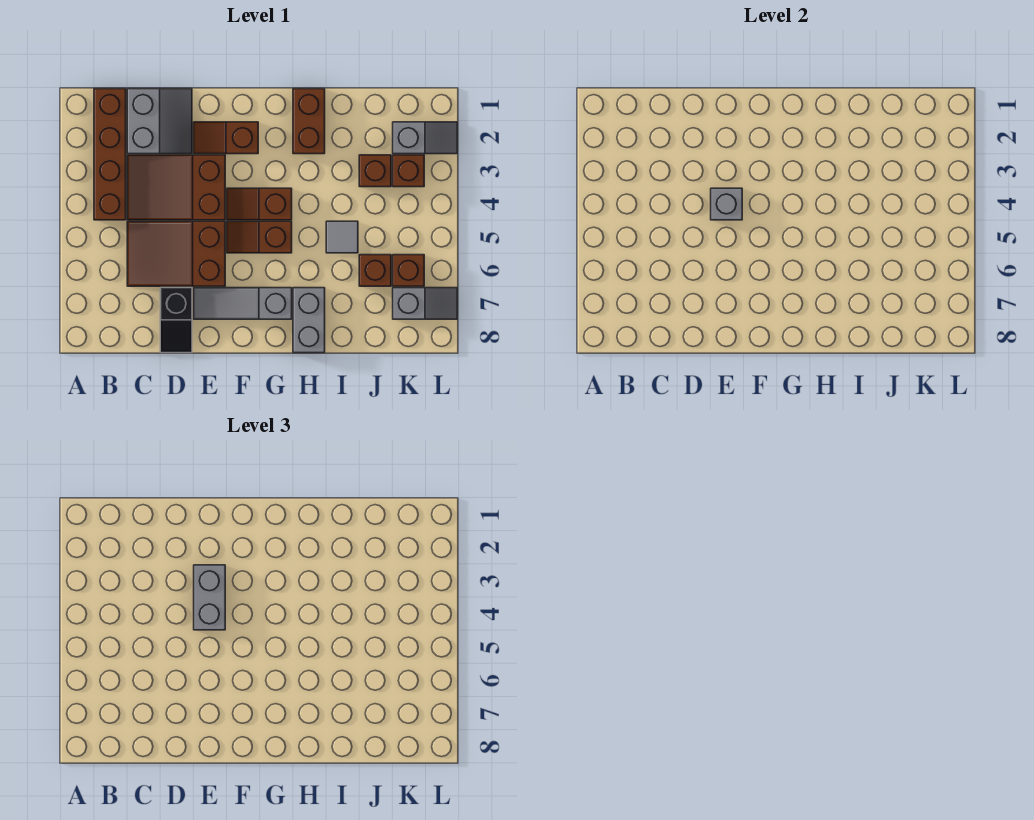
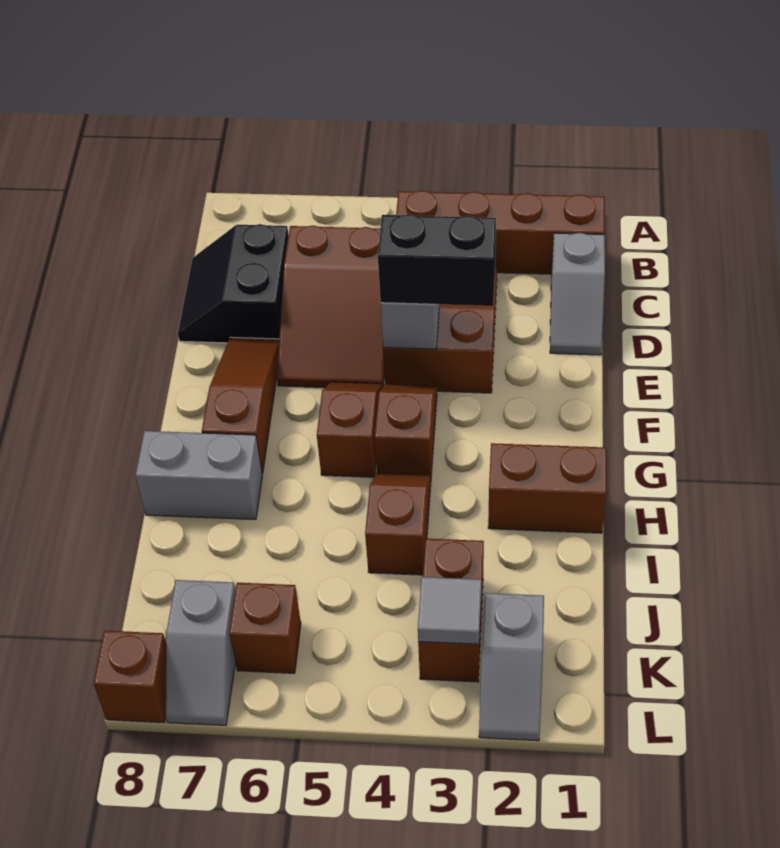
grey 2x2 slope [127,89,192,154] -> grey 1x2 slope [550,233,605,355]
brown 2x3 slope [127,221,225,286] -> brown 2x3 slope turned to [277,226,385,388]
black 1x2 slope [160,288,192,353] -> black 2x2 slope [178,224,288,343]
brown 1x2 slope [194,122,258,154] -> brown 1x2 slope moved to [365,472,431,575]
grey 1x2 brick [194,565,225,630] -> black 1x2 brick [378,214,496,306]
grey 1x3 slope [194,288,292,319] -> brown 1x3 slope [202,337,279,473]
grey 1x1 tile [326,221,358,253] -> grey 1x1 tile moved to [418,577,482,644]
brown 1x1 brick [359,255,391,286] -> brown 1x1 brick moved to [94,631,166,722]

